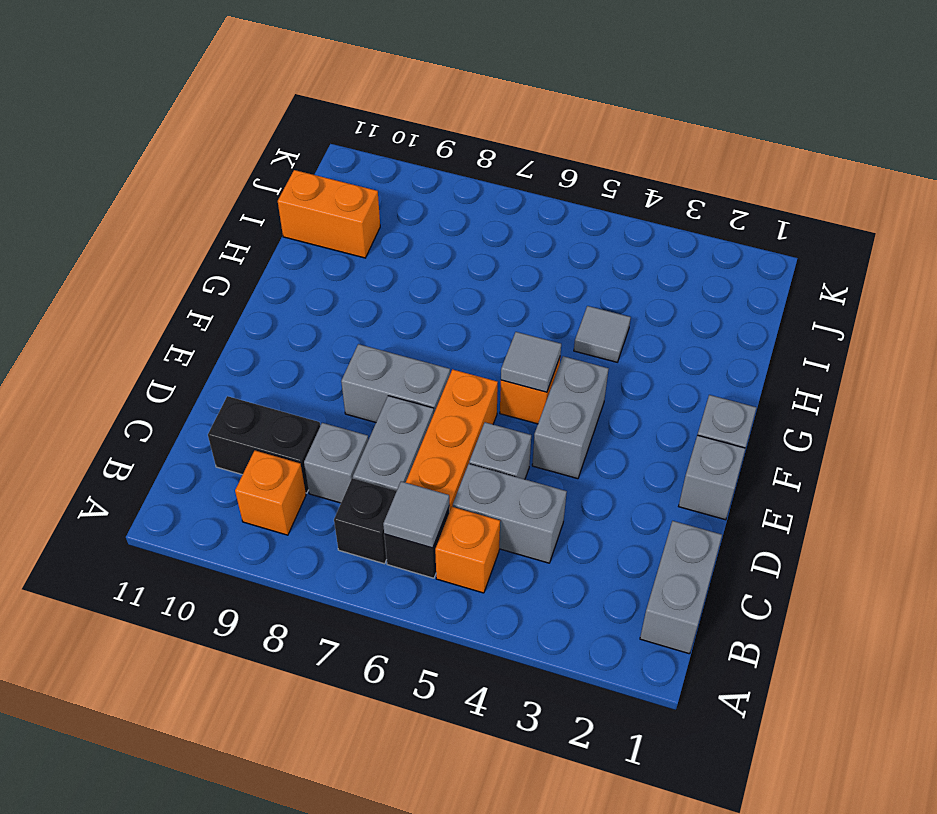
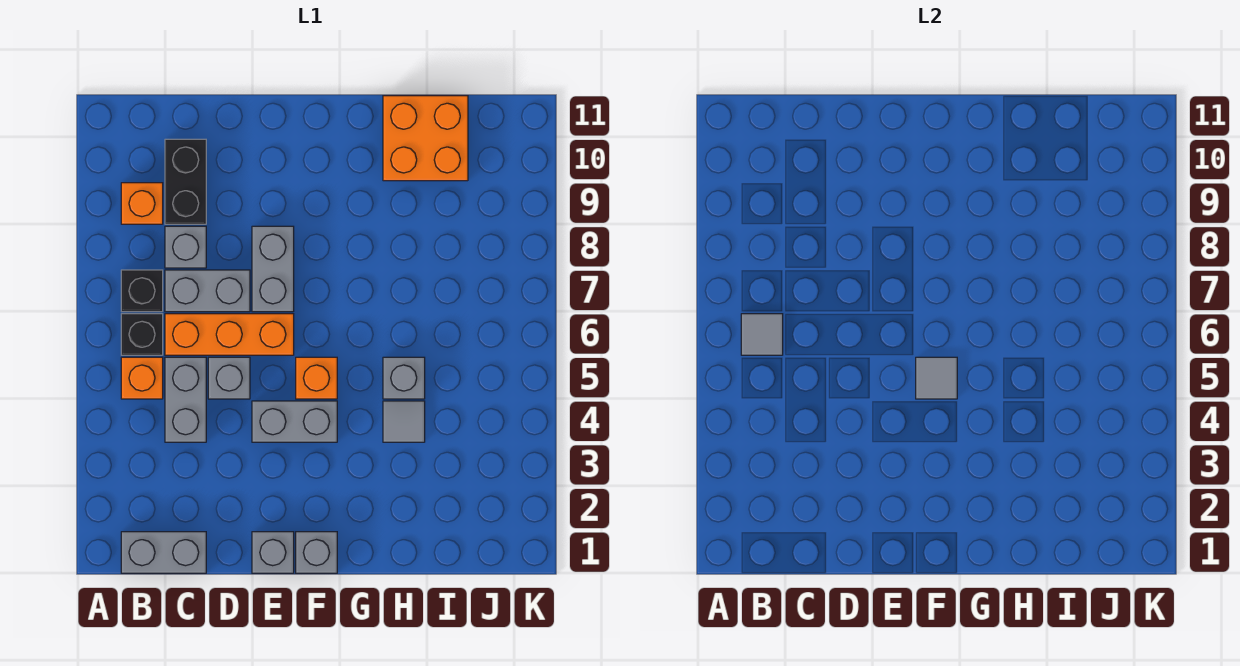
none -> grey 1x1 brick [383,357,425,399]
orange 1x2 brick [278,170,380,258] -> orange 2x2 brick [383,96,468,181]

